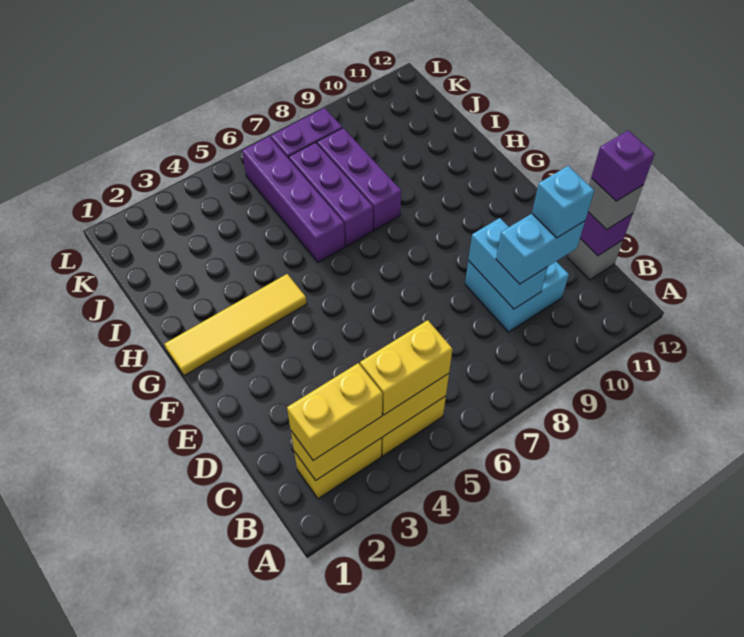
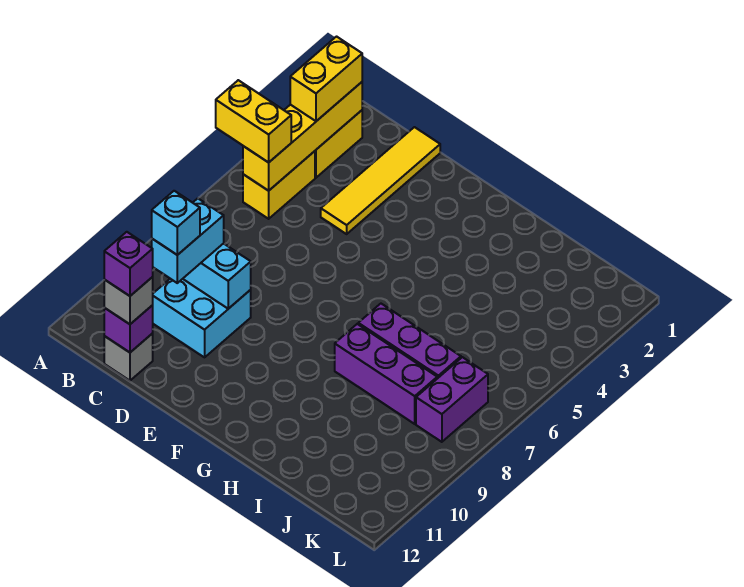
yellow 1x2 brick [360,320,453,415] -> yellow 1x2 brick turned to [216,80,291,162]
yellow 1x4 tile [165,274,307,376] -> yellow 1x4 tile moved to [321,127,440,234]
purple 1x4 brick [242,137,345,262] -> none

